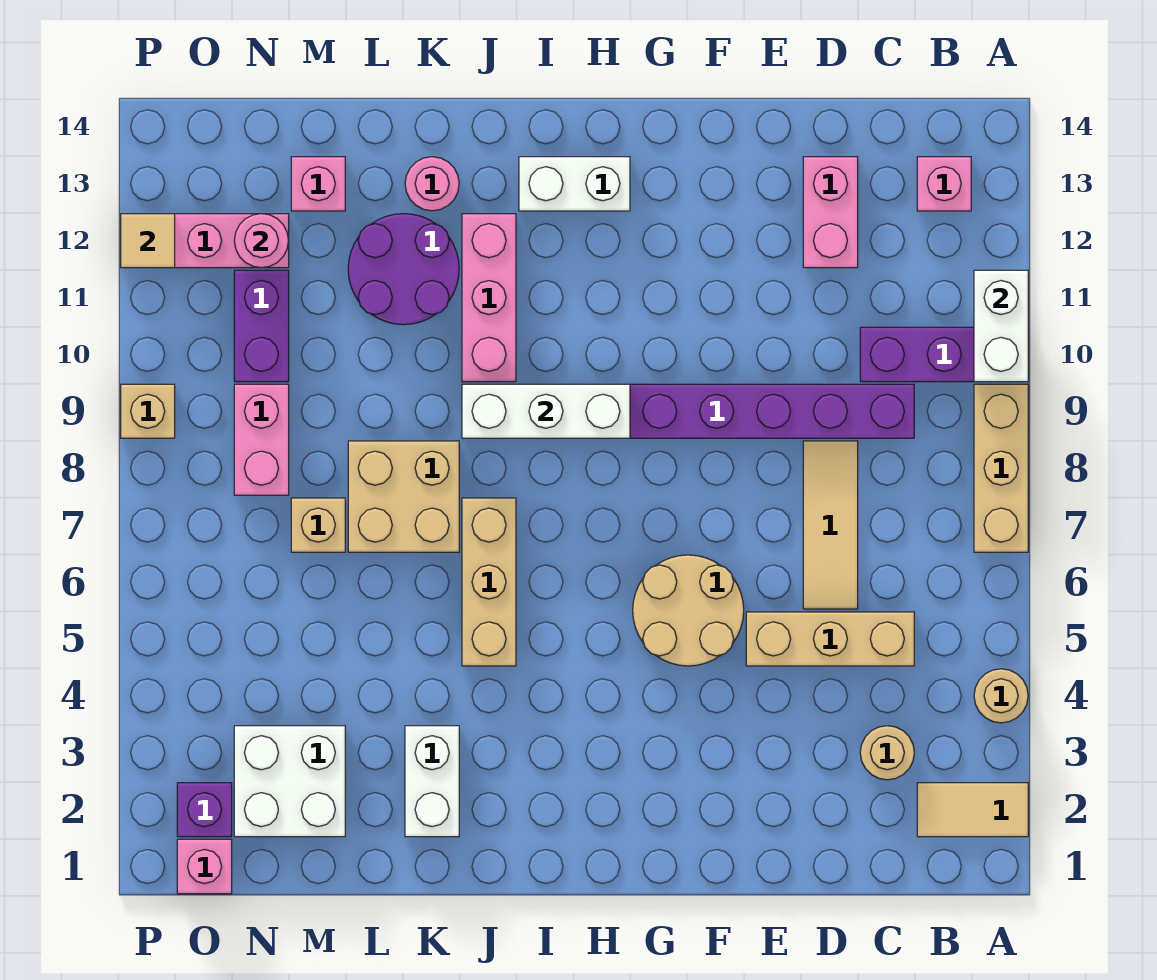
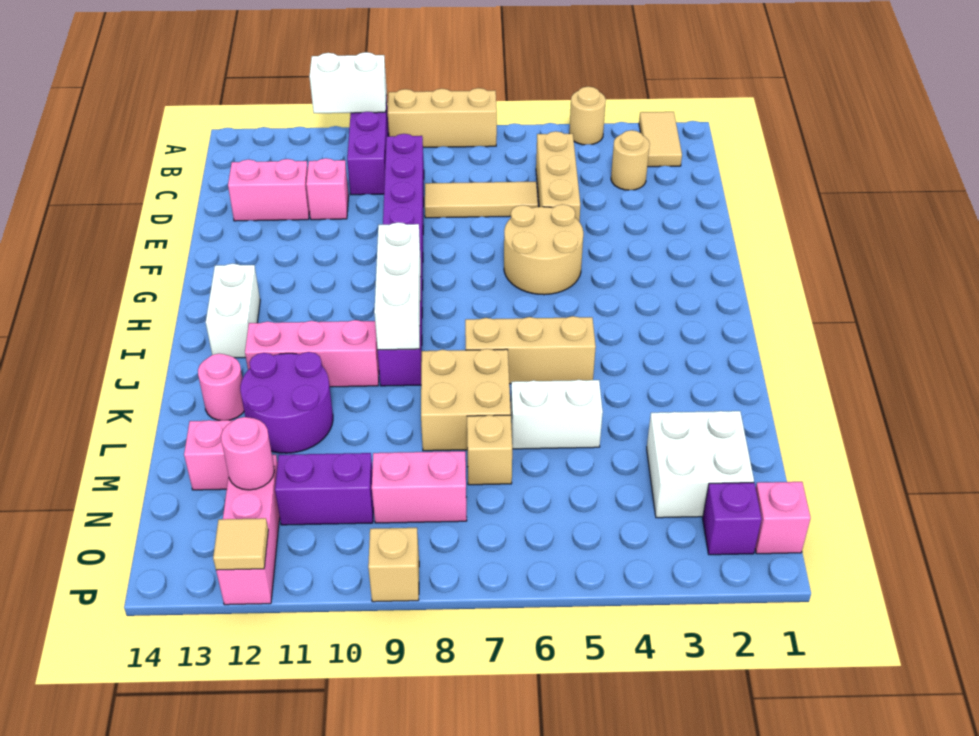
pink 1x1 brick [917,157,971,211] -> pink 1x1 brick moved to [306,158,349,220]
white 1x2 brick [405,726,459,837] -> white 1x2 brick moved to [511,380,603,449]

